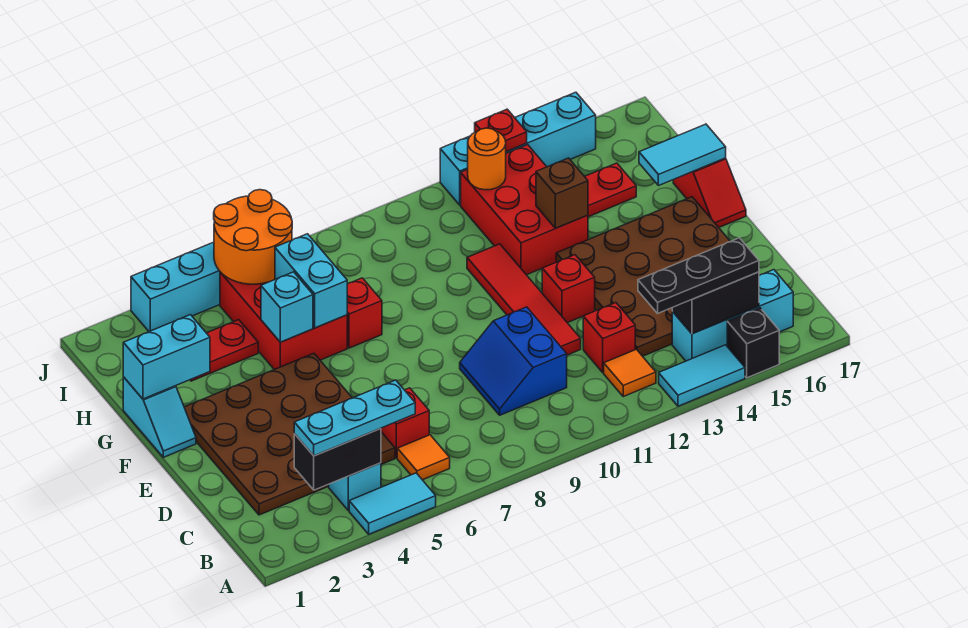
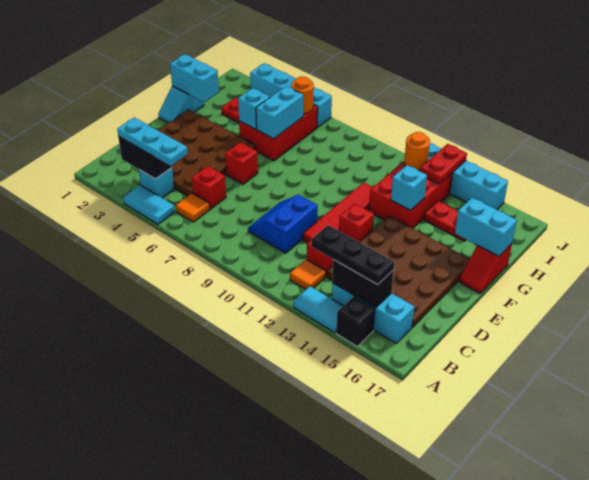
red 1x1 brick [347,278,382,348] -> red 1x1 brick moved to [225,142,258,184]
brown 1x1 brick [536,158,588,228] -> cyan 1x1 brick [391,165,427,210]
cyan 1x2 tile [639,124,726,186] -> cyan 1x2 brick [455,198,517,256]
orange 2x2 round brick [214,190,292,284] -> orange 1x1 round brick [291,77,314,114]
red 1x1 plate [475,109,527,152] -> red 1x2 plate [420,144,467,184]

